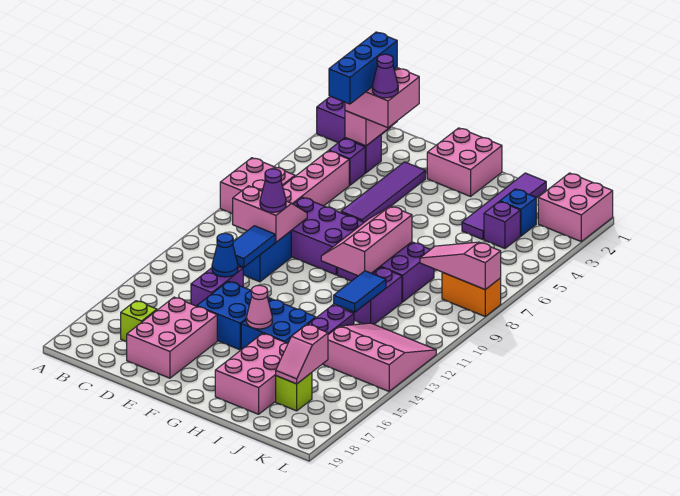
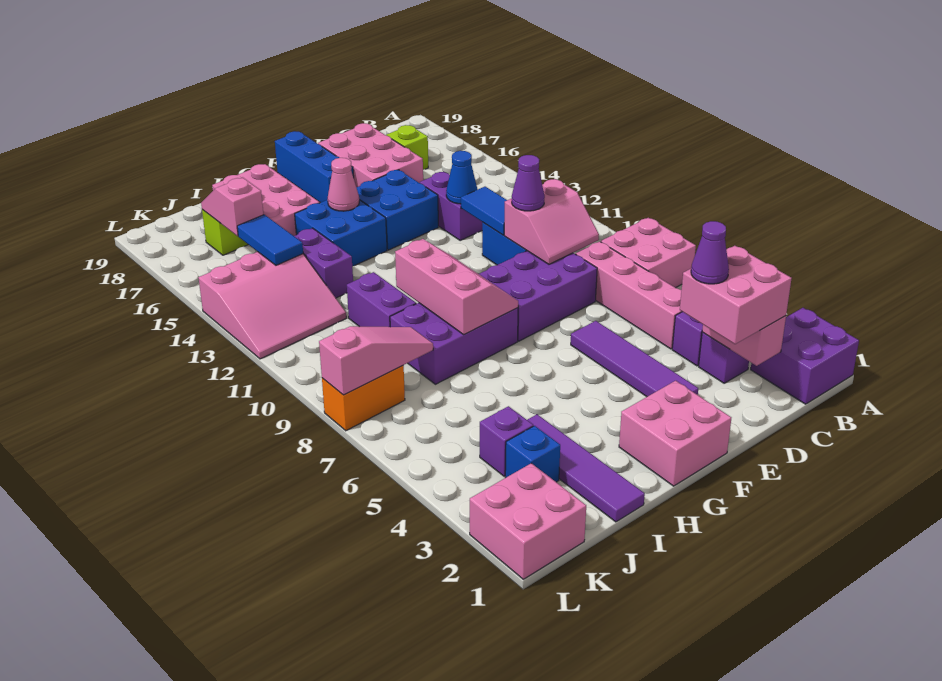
blue 1x3 brick [329,32,397,104] -> blue 1x3 brick moved to [275,131,354,203]
blue 1x2 tile [334,271,386,312] -> blue 1x2 tile moved to [237,215,303,265]

